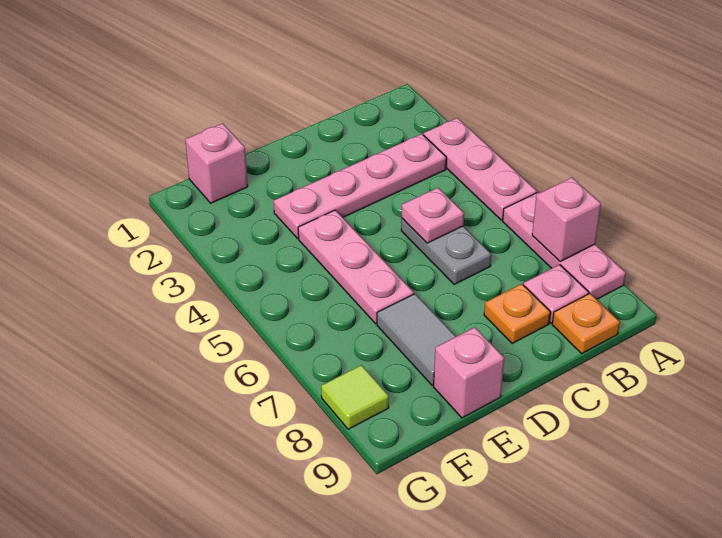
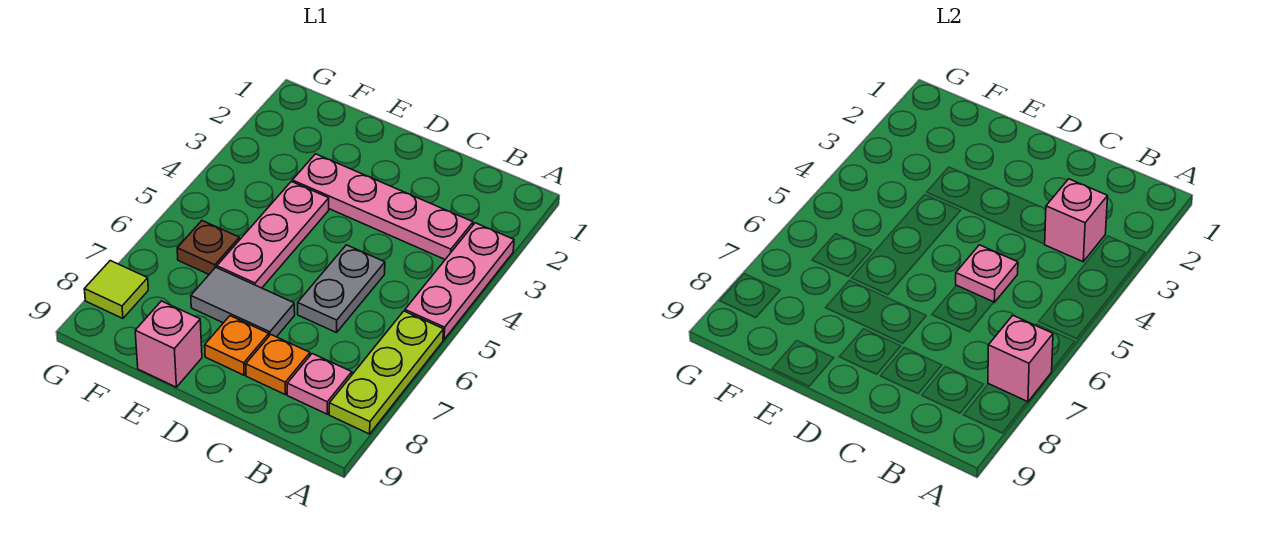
pink 1x3 plate [503,192,626,299] -> lime 1x3 plate [329,311,444,434]
orange 1x1 plate [552,294,620,353] -> orange 1x1 plate moved to [205,316,269,375]
grey 1x2 tile [377,294,456,385] -> grey 1x2 tile turned to [191,267,295,337]
pink 1x1 brick [185,123,248,203] -> pink 1x1 brick moved to [1045,179,1108,262]
none -> brown 1x1 plate [177,221,239,274]

